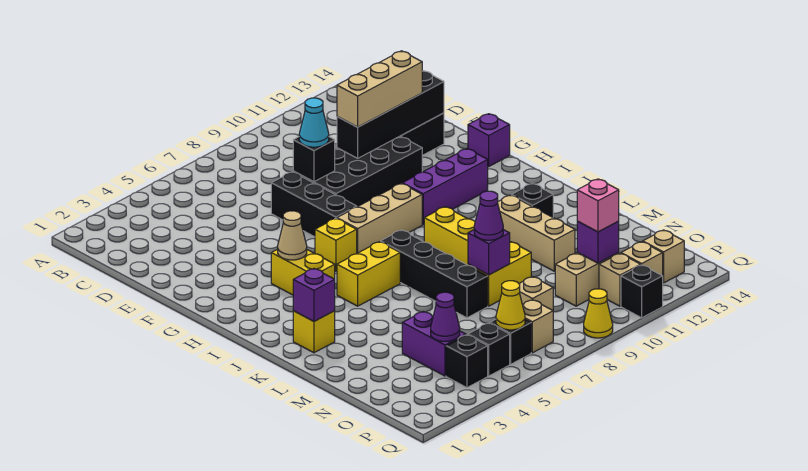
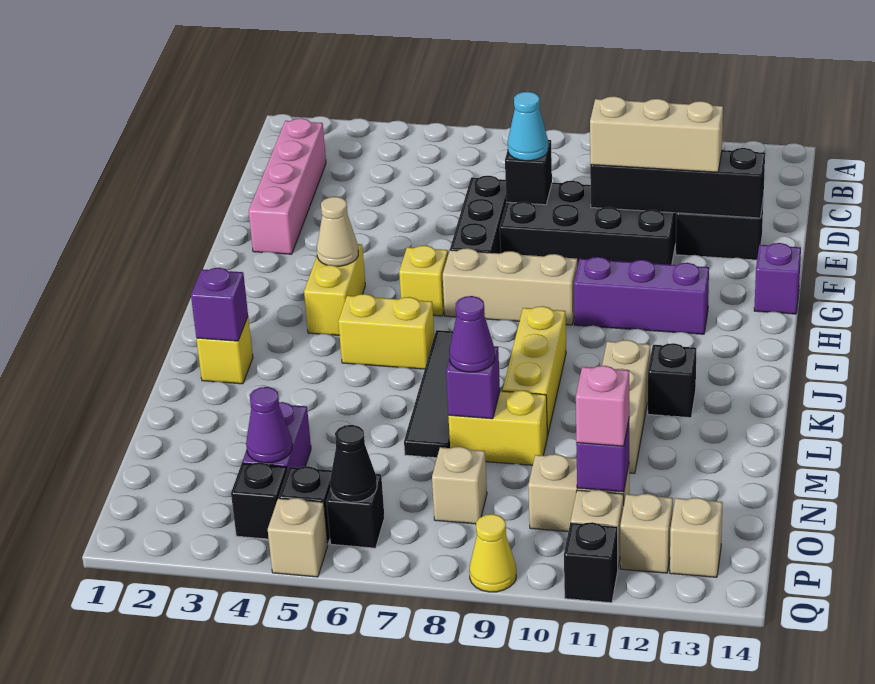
none -> pink 1x4 brick [249,118,326,254]
black 1x4 brick [381,230,488,318] -> black 1x4 tile [404,330,453,458]
yellow 1x1 cone [496,281,525,330] -> black 1x1 cone [330,425,377,502]
tan 1x1 brick [523,300,553,353] -> tan 1x1 brick moved to [268,498,328,577]

